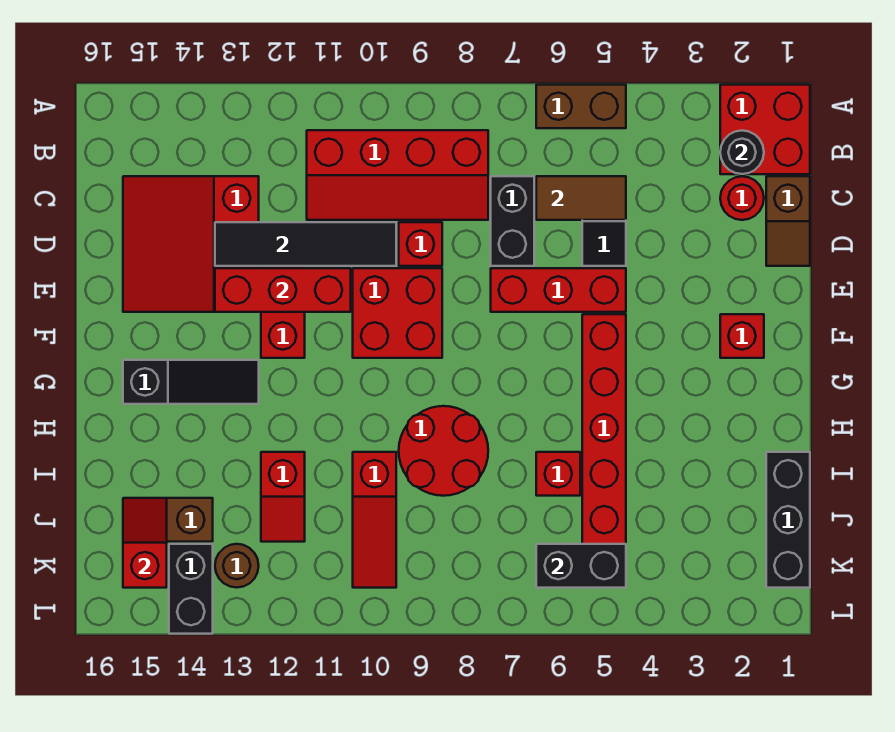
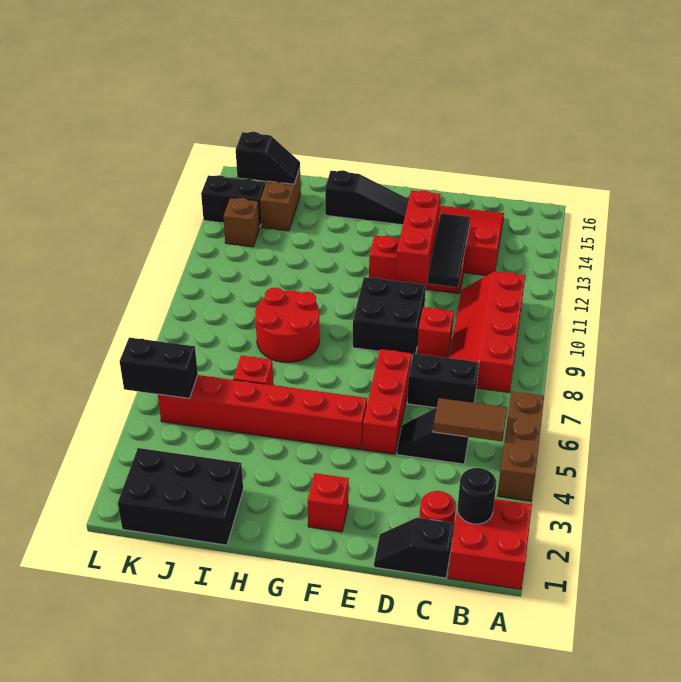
brown 1x2 brick [536,85,626,128] -> brown 1x3 brick [497,392,544,501]
brown 1x2 slope [766,176,810,266] -> black 1x2 slope [374,518,453,578]
brown 1x2 tile [536,176,626,220] -> brown 1x2 tile turned to [433,398,507,441]
black 1x4 tile [215,222,396,266] -> black 1x3 tile [428,213,470,287]
red 2x2 brick [353,268,442,358] -> black 2x2 brick [353,277,426,356]
black 1x3 slope [123,360,259,404] -> black 1x3 slope turned to [325,170,409,225]
black 1x3 brick [766,452,810,588] -> black 2x3 brick [118,448,243,545]
red 1x3 slope [353,452,396,588] -> none
red 1x2 slope [261,452,305,542] -> none
red 1x2 slope [123,498,167,588] -> black 1x2 slope [236,132,300,184]
black 1x2 brick [536,544,626,588] -> black 1x2 brick turned to [120,338,198,398]
brown 1x1 round brick [215,544,259,588] -> brown 1x1 brick [223,198,260,247]

